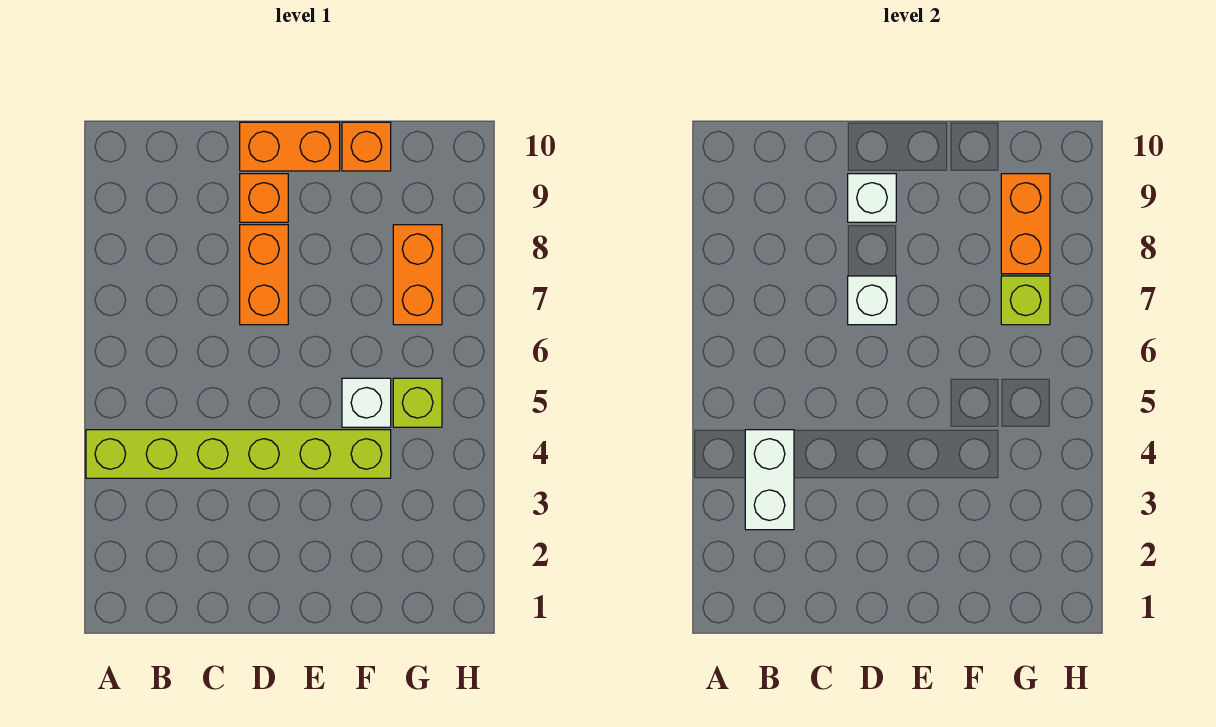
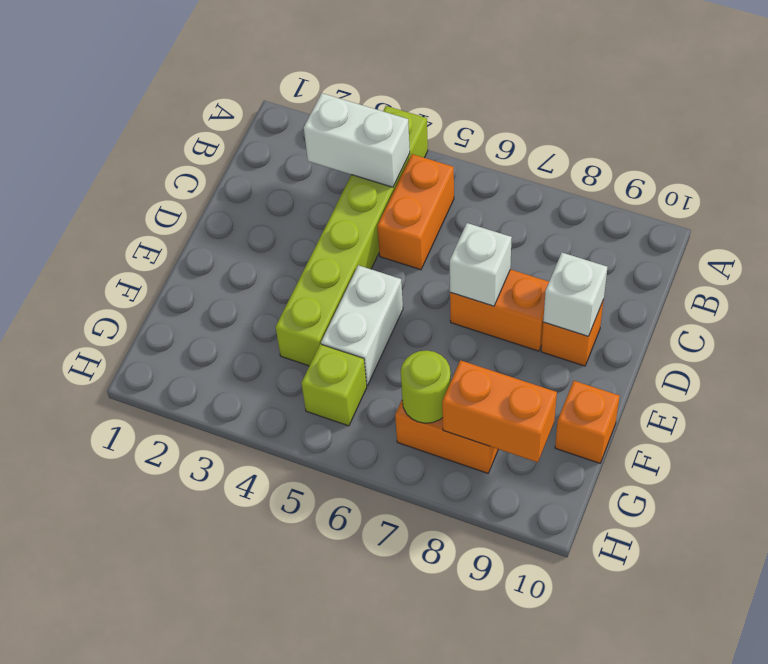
orange 1x2 brick [240,122,340,171] -> orange 1x2 brick moved to [377,154,454,270]
white 1x1 brick [342,378,391,427] -> white 1x2 brick [321,265,403,385]
lime 1x1 brick [1001,276,1050,325] -> lime 1x1 round brick [401,350,451,423]

